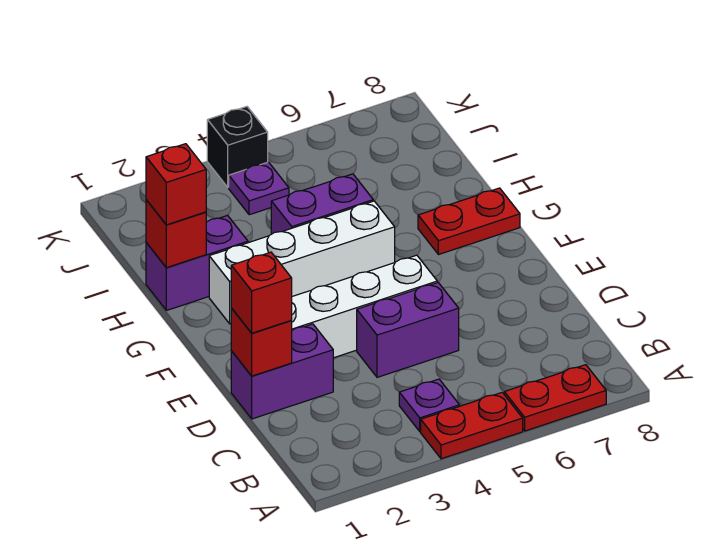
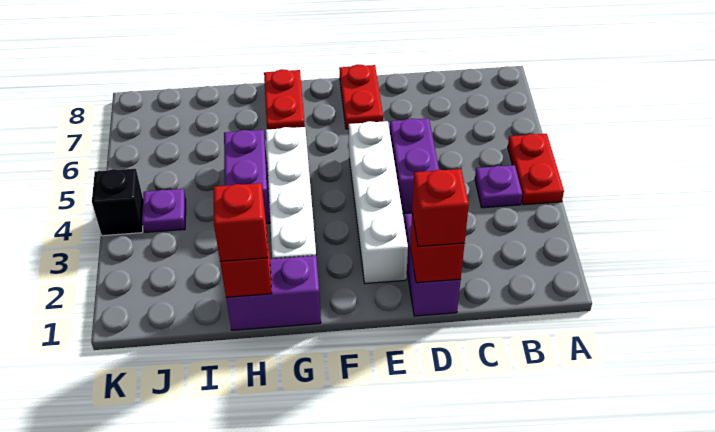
red 1x2 plate [504,365,606,431] -> red 1x2 plate moved to [339,65,383,129]
purple 1x2 brick [146,216,248,310] -> purple 1x2 brick turned to [226,256,321,330]

